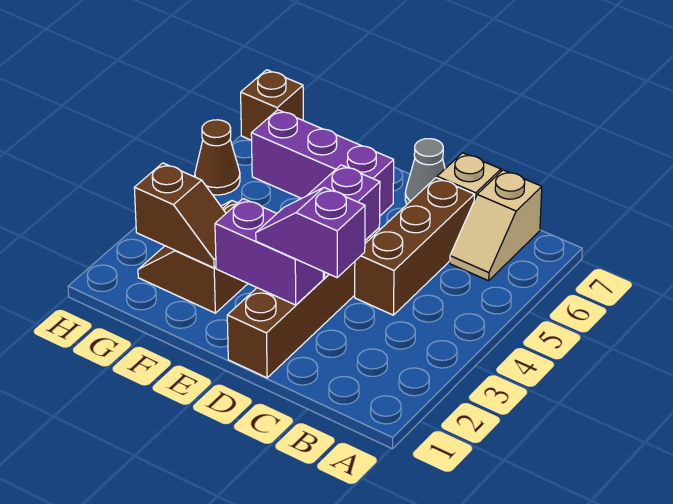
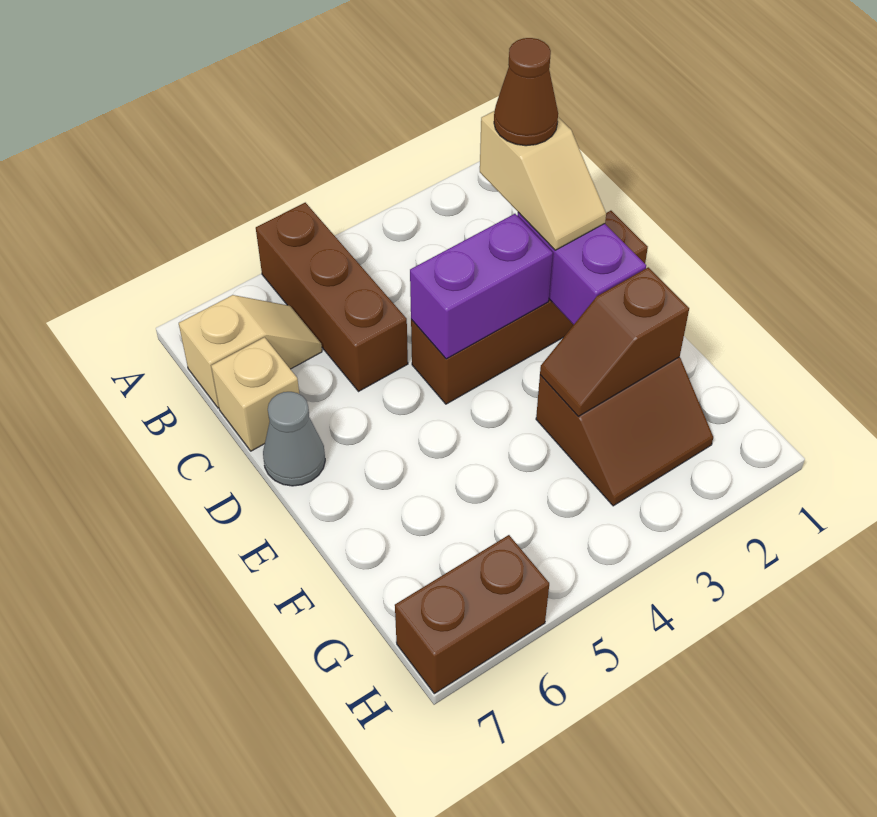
purple 1x2 slope [256,188,365,277] -> tan 1x2 slope [480,111,606,250]
brown 1x3 brick [355,178,475,315] -> brown 1x3 brick turned to [256,203,408,392]
purple 1x3 brick [251,110,394,216] -> none
brown 1x2 slope [134,163,226,268] -> brown 1x2 slope turned to [540,267,689,416]
brown 1x1 cone [195,120,240,195] -> brown 1x1 cone moved to [494,38,558,146]
brown 1x1 brick [241,70,303,140] -> brown 1x2 brick [395,535,549,694]

